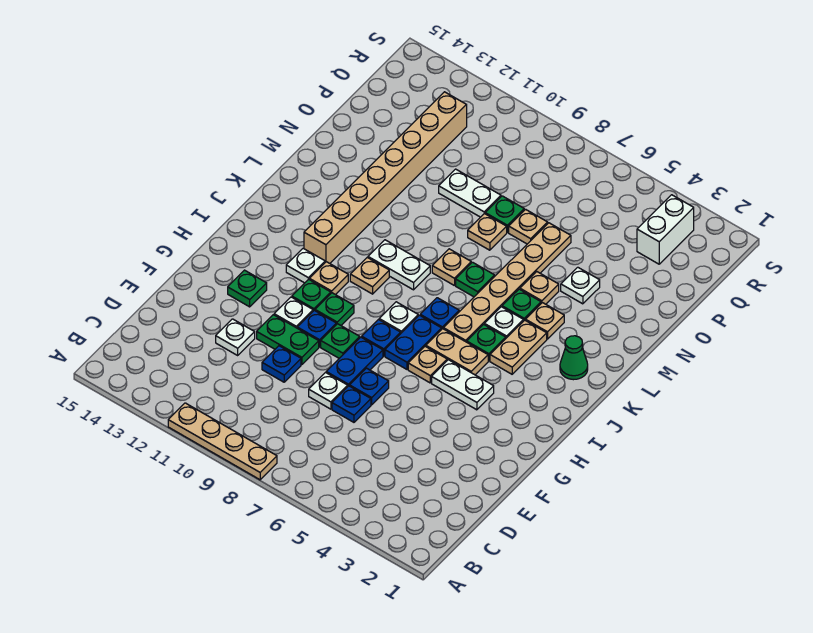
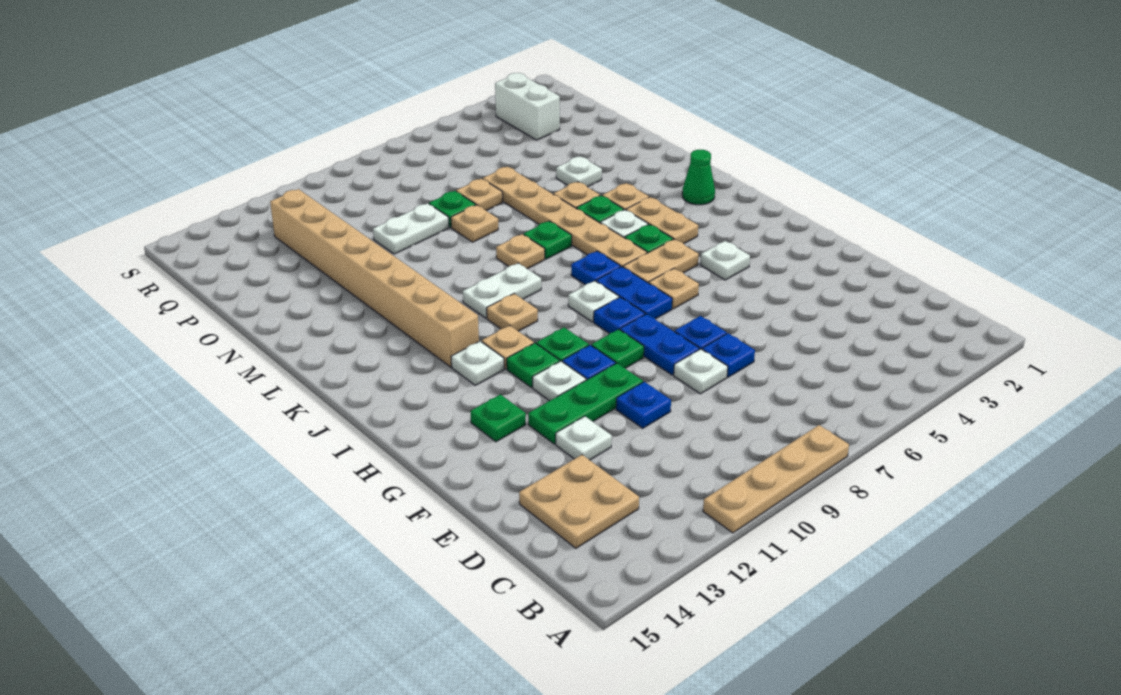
none -> tan 2x2 plate [519,455,639,548]
green 1x2 plate [257,315,319,365] -> green 1x3 plate [528,363,643,444]
white 1x2 plate [432,360,494,410] -> white 1x1 plate [700,241,750,280]

